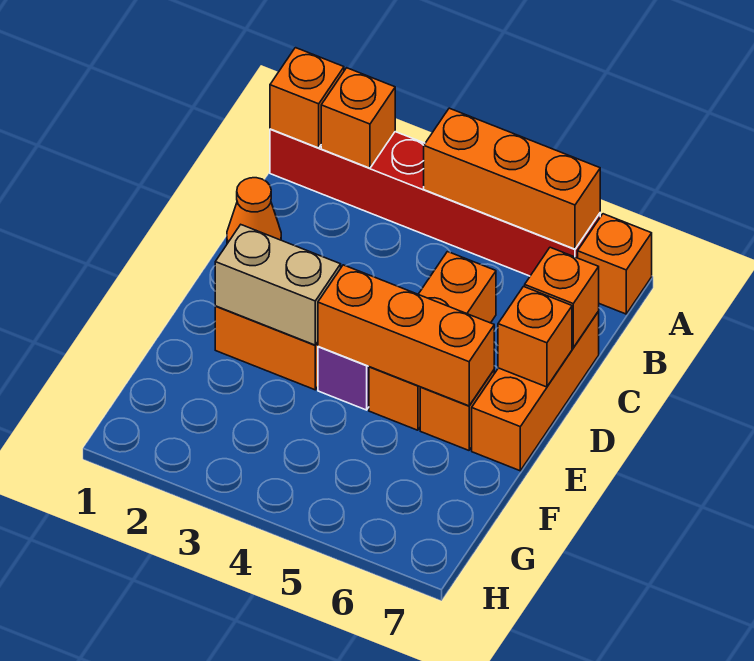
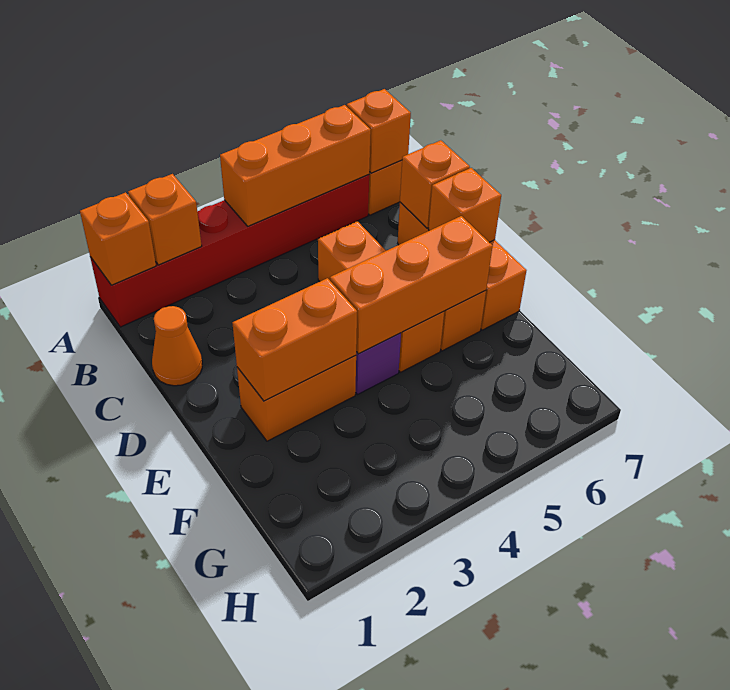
none -> orange 1x1 brick [347,89,411,173]
tan 1x2 brick [215,225,341,345] -> orange 1x2 brick [232,278,357,401]

